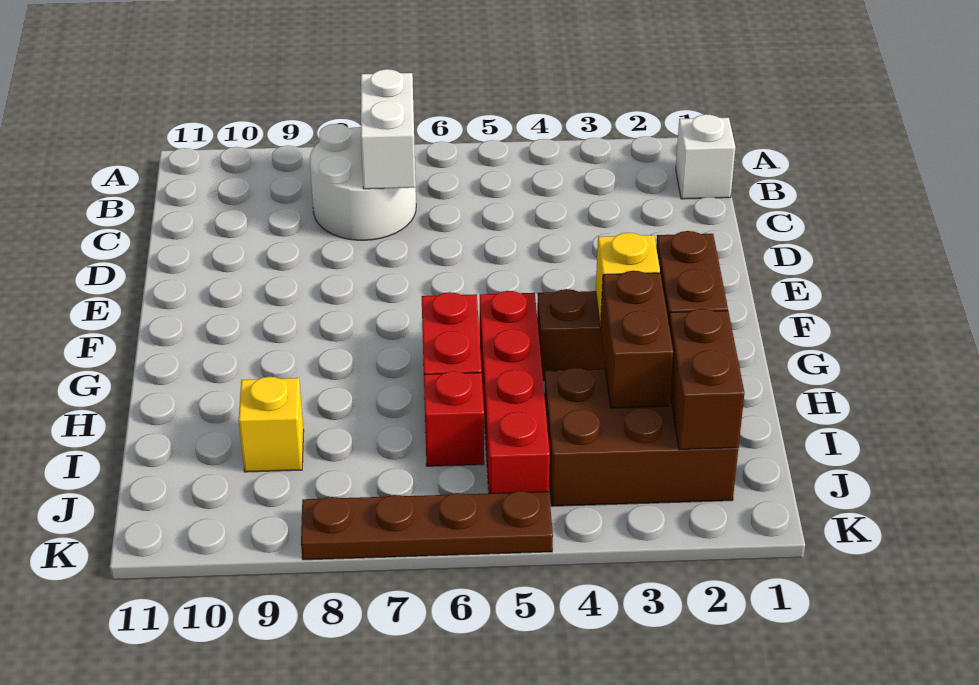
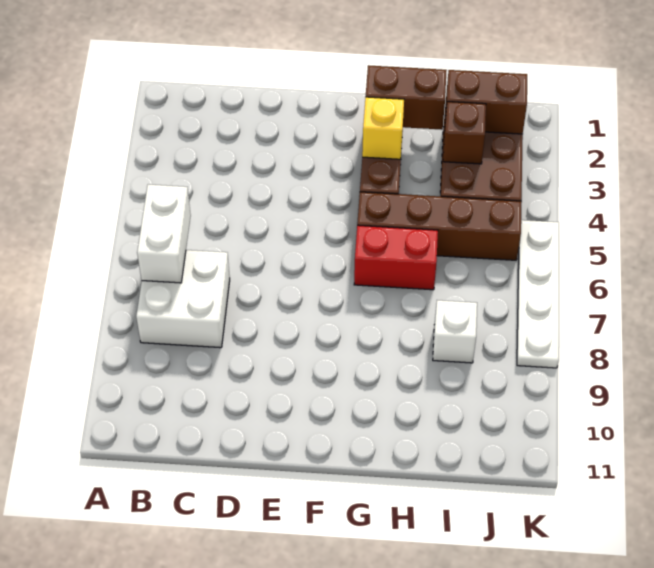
white 1x1 brick [676,114,735,199] -> white 1x1 brick moved to [433,300,477,363]
white 2x2 round brick [310,124,416,240] -> white 2x2 brick [136,250,230,348]
white 1x2 brick [361,69,416,189] -> white 1x2 brick turned to [137,184,191,283]
red 1x4 brick [480,291,550,493] -> brown 1x4 brick [357,192,522,260]
brown 1x2 brick [600,271,673,408] -> brown 1x1 brick [443,102,486,164]
red 1x1 brick [424,371,484,466] -> none
yellow 1x1 brick [239,377,304,472] -> none
brown 1x4 plate [301,491,553,560] -> white 1x4 plate [517,220,559,368]

